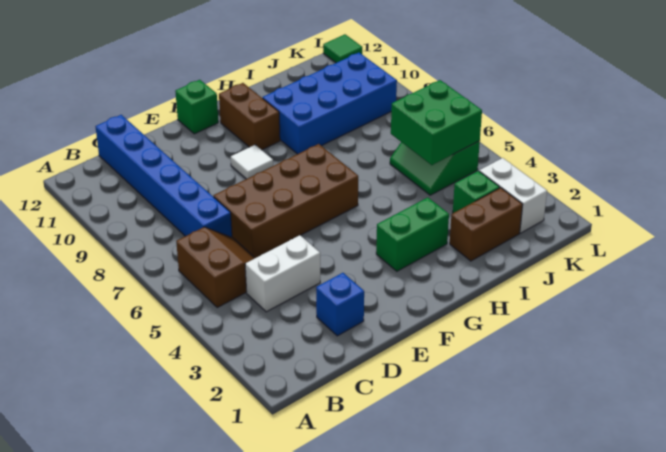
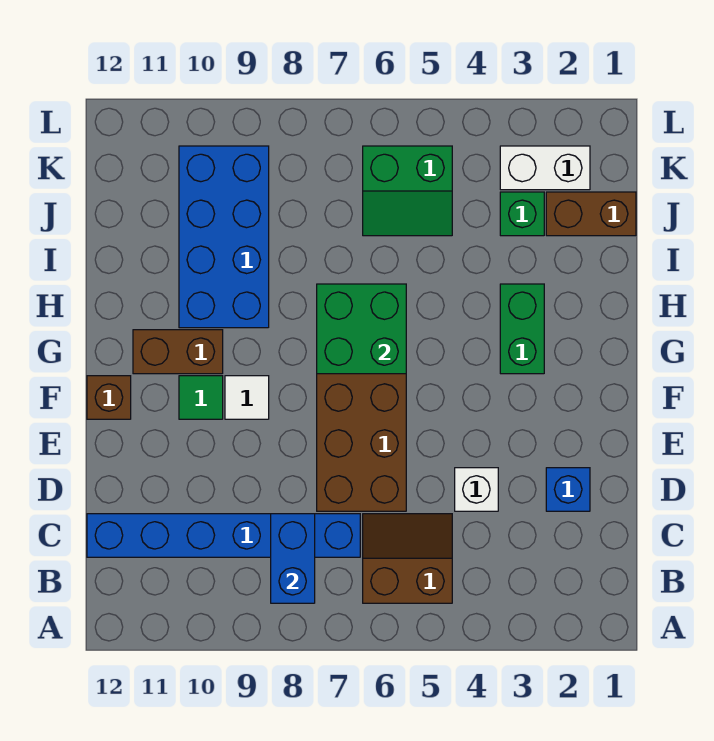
none -> blue 1x2 brick [271,514,315,603]
white 1x2 brick [245,235,320,312] -> white 1x1 brick [455,468,498,511]
green 1x1 brick [175,80,218,134] -> brown 1x1 brick [87,376,131,419]
brown 1x2 brick [450,188,523,261] -> brown 1x2 brick turned to [546,192,636,236]
green 2x2 brick [391,80,482,165] -> green 2x2 brick moved to [317,284,406,374]
green 1x1 tile [323,34,362,63] -> green 1x1 tile moved to [179,376,223,419]

